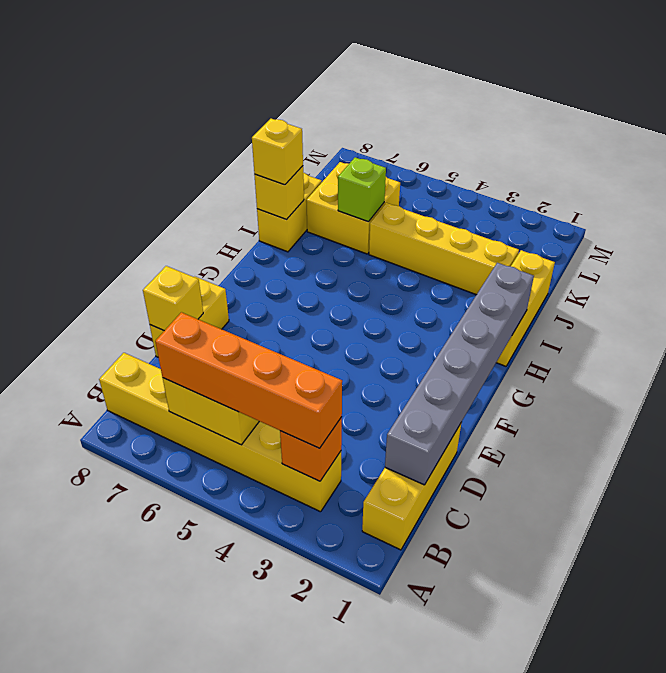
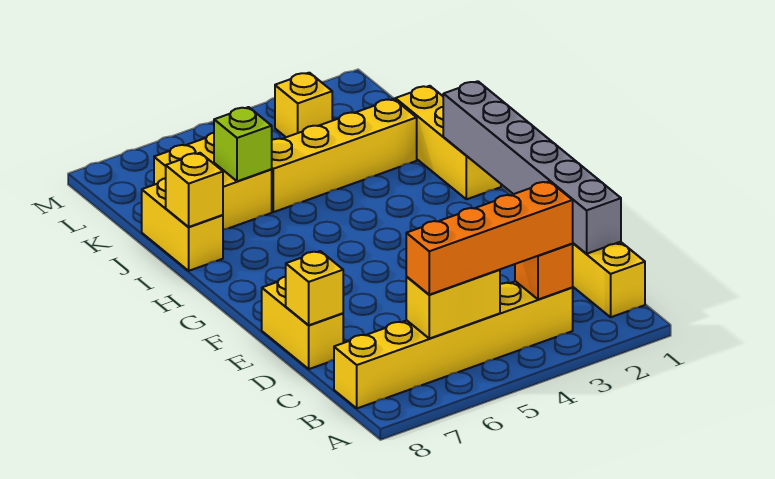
yellow 1x1 brick [252,119,303,185] -> yellow 1x1 brick moved to [275,73,332,137]

